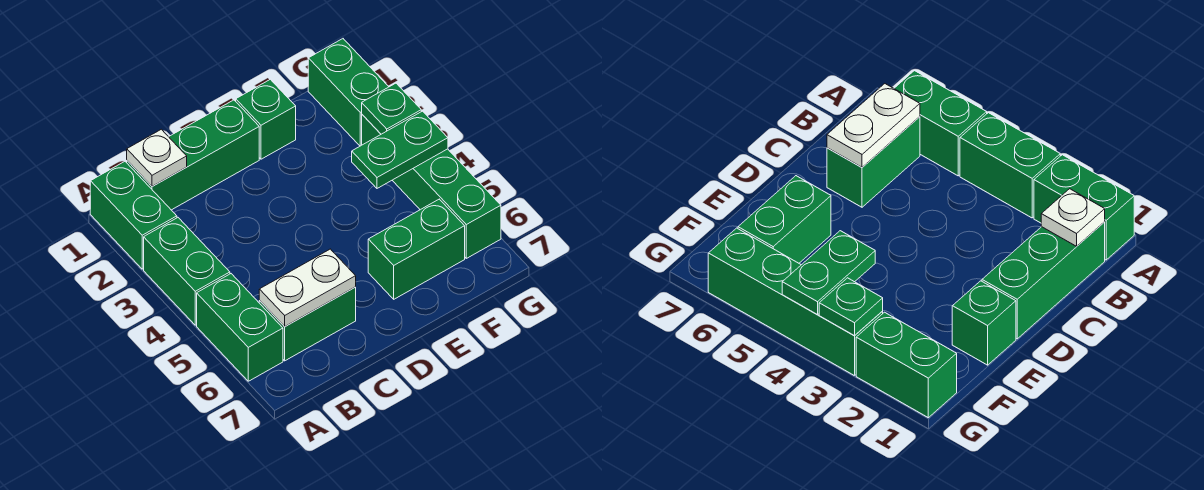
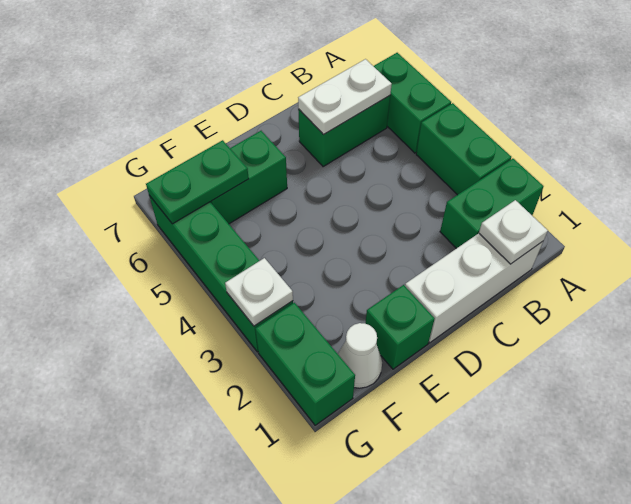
green 1x2 brick [90,162,177,269] -> green 1x2 brick turned to [440,159,543,248]
green 1x3 brick [127,100,259,210] -> white 1x3 brick [405,233,543,343]
none -> white 1x1 cone [338,323,382,388]
green 1x2 plate [352,111,448,188] -> green 1x2 plate moved to [146,140,249,224]
green 1x1 plate [362,83,421,134] -> white 1x1 plate [225,258,293,326]

